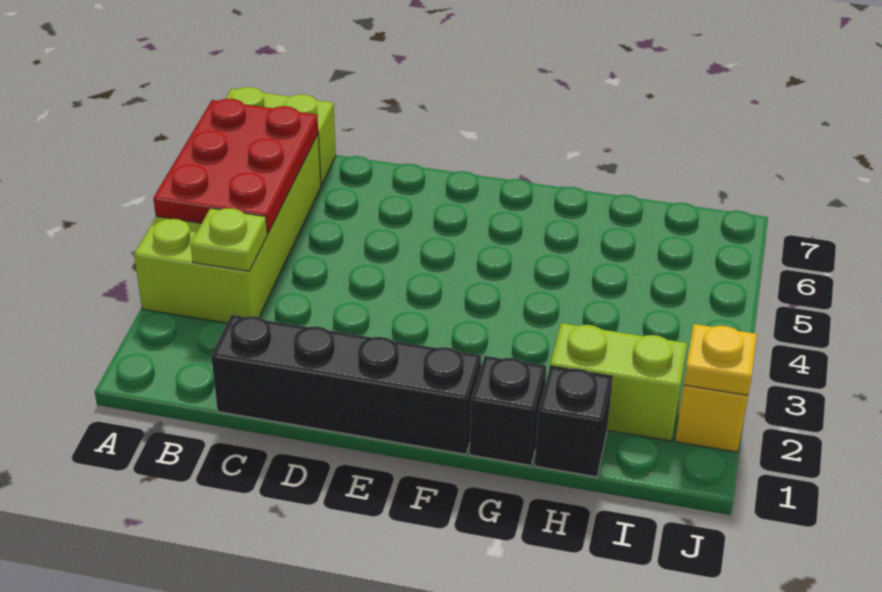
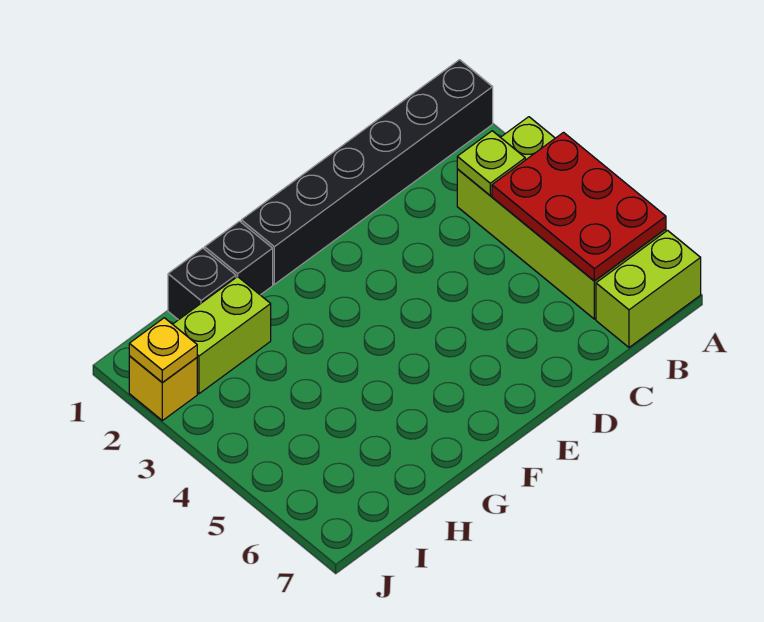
black 1x4 brick [211,315,481,454] -> black 1x6 brick [241,60,493,284]

